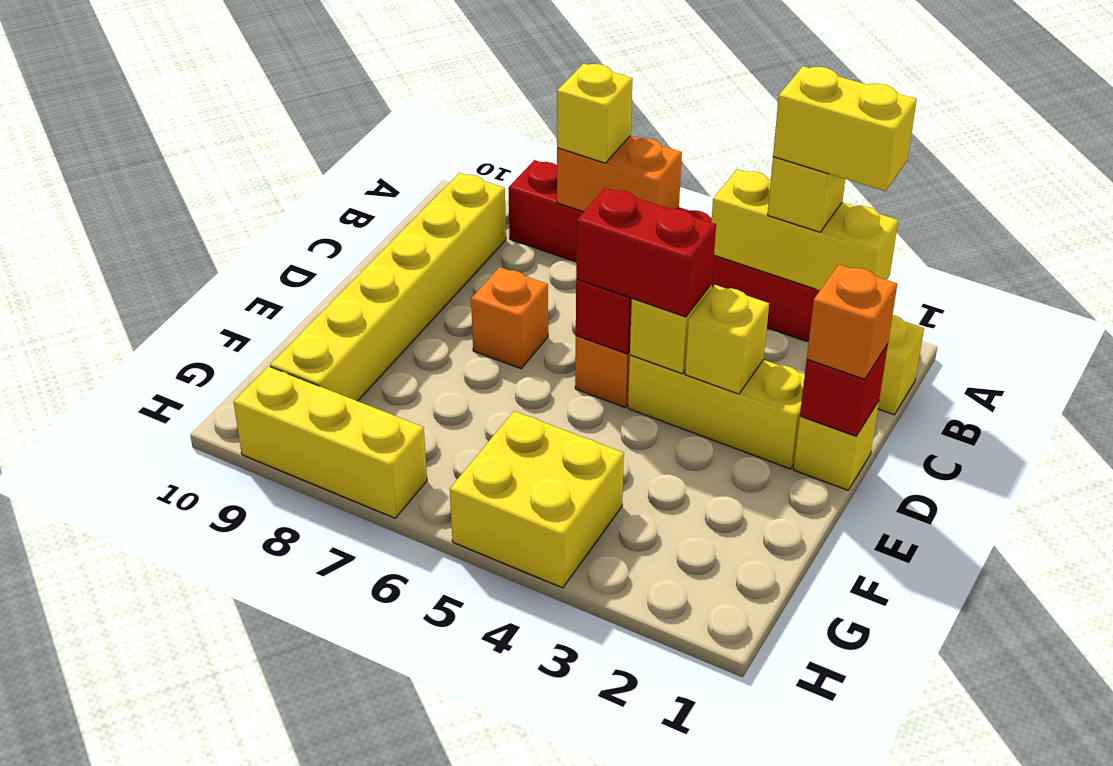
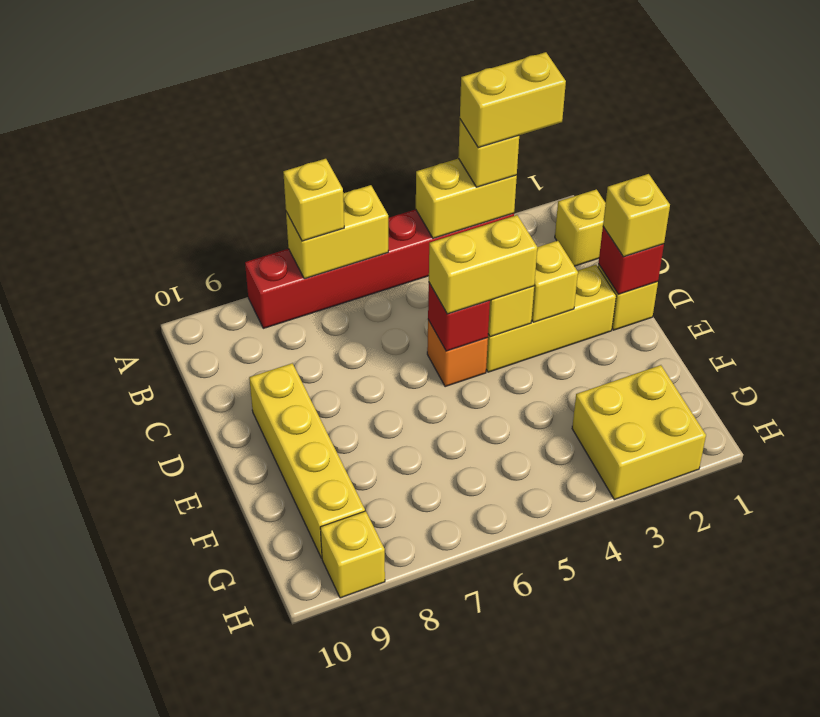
yellow 1x3 brick [711,169,898,290] -> yellow 1x2 brick [416,158,517,238]
orange 1x2 brick [557,136,682,212] -> yellow 1x2 brick [286,185,388,279]
yellow 1x6 brick [270,173,506,401] -> yellow 1x4 brick [249,363,365,558]
orange 1x1 brick [807,264,897,379] -> yellow 1x1 brick [603,174,670,257]
red 1x2 brick [576,188,716,317] -> yellow 1x2 brick [429,215,537,314]
orange 1x1 brick [471,267,548,369] -> none
yellow 2x2 brick [450,411,624,588] -> yellow 2x2 brick moved to [572,365,706,500]
yellow 1x3 brick [234,366,427,518] -> yellow 1x1 brick [320,511,385,598]

